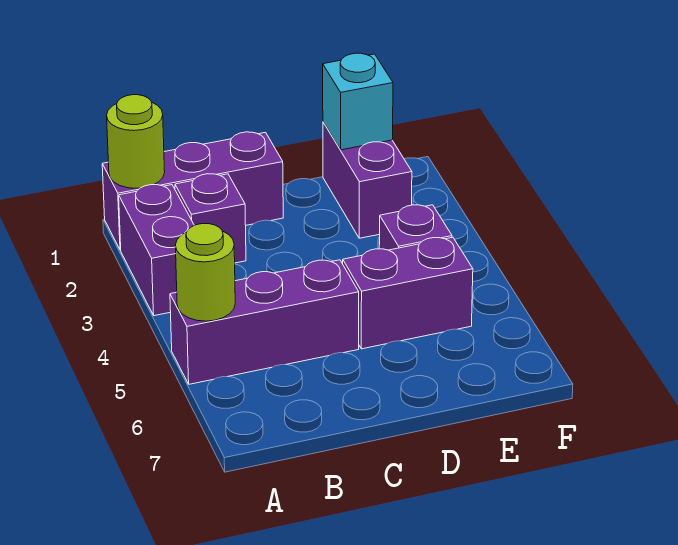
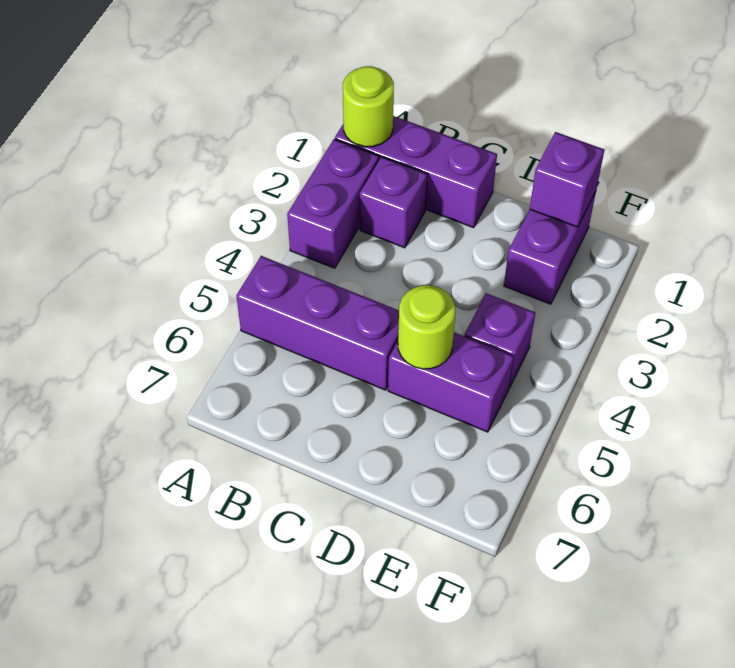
lime 1x1 round brick [175,224,235,321] -> lime 1x1 round brick moved to [398,285,456,369]
cyan 1x1 brick [323,53,393,150] -> purple 1x1 brick [530,132,604,227]

